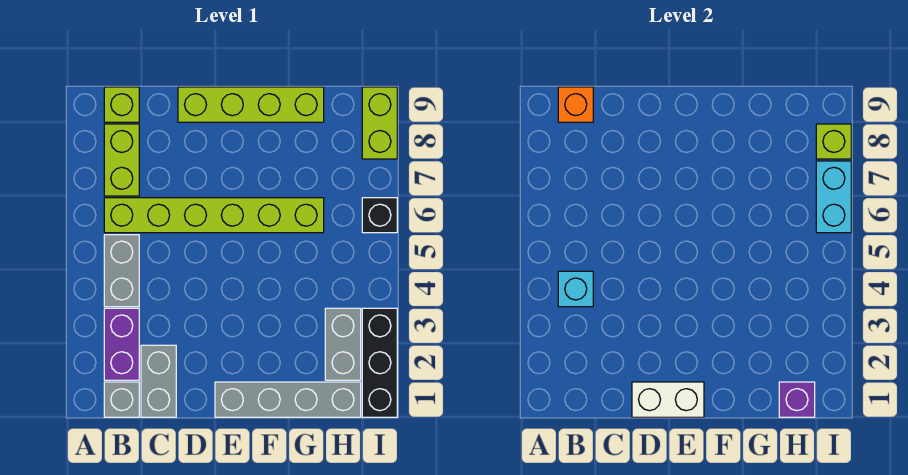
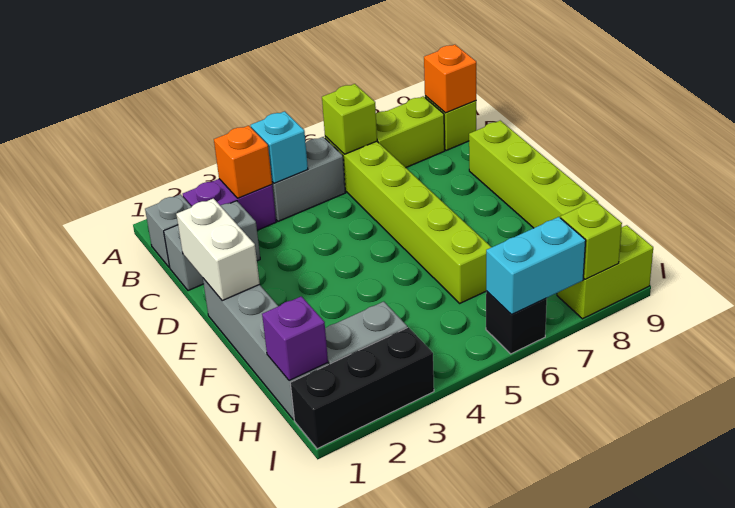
none -> orange 1x1 brick [214,126,272,198]
none -> lime 1x1 brick [322,84,377,154]

